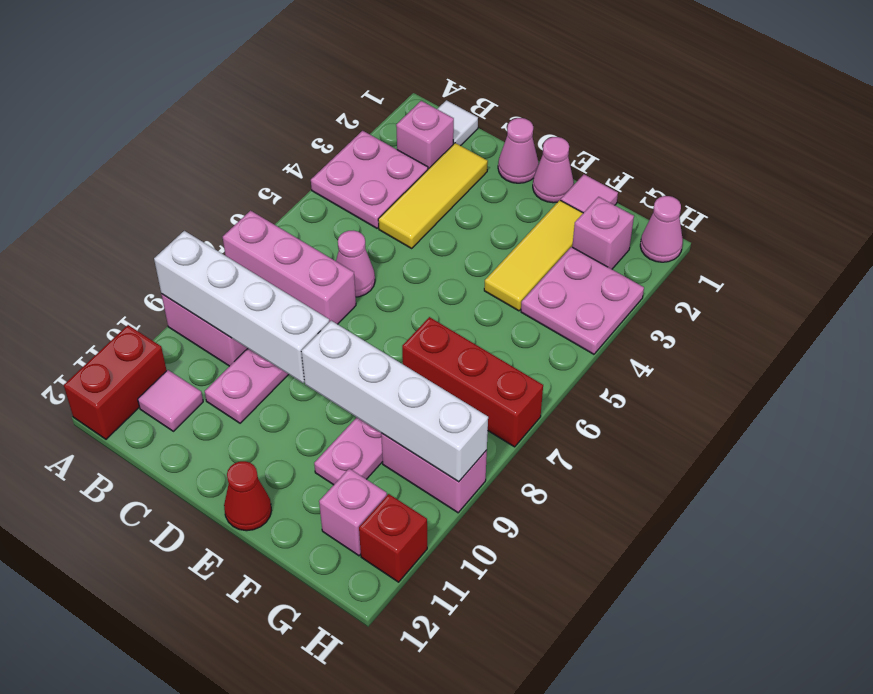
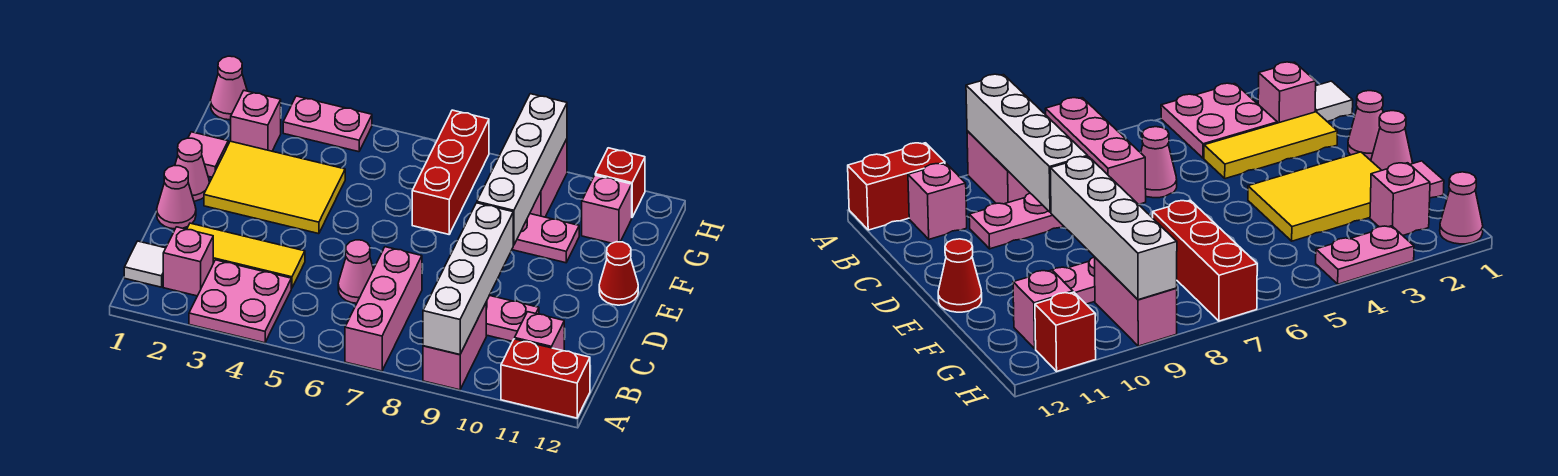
pink 1x1 tile [138,370,203,431] -> pink 1x1 brick [515,312,564,351]
yellow 1x3 tile [484,200,583,311] -> yellow 2x3 tile [204,141,345,234]
pink 2x2 plate [521,247,644,354] -> pink 1x2 plate [283,96,372,152]

